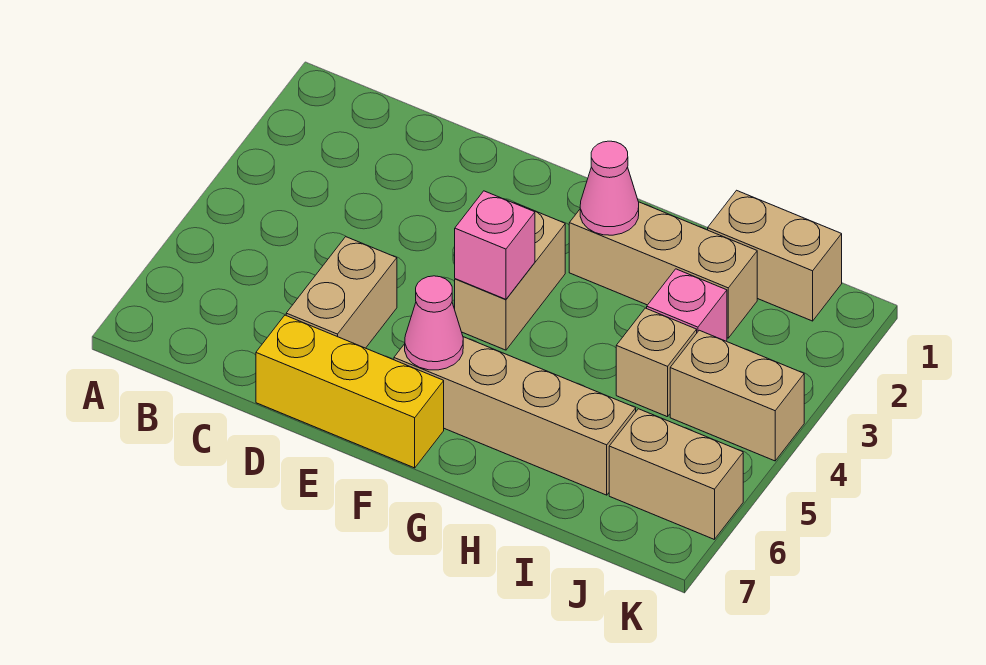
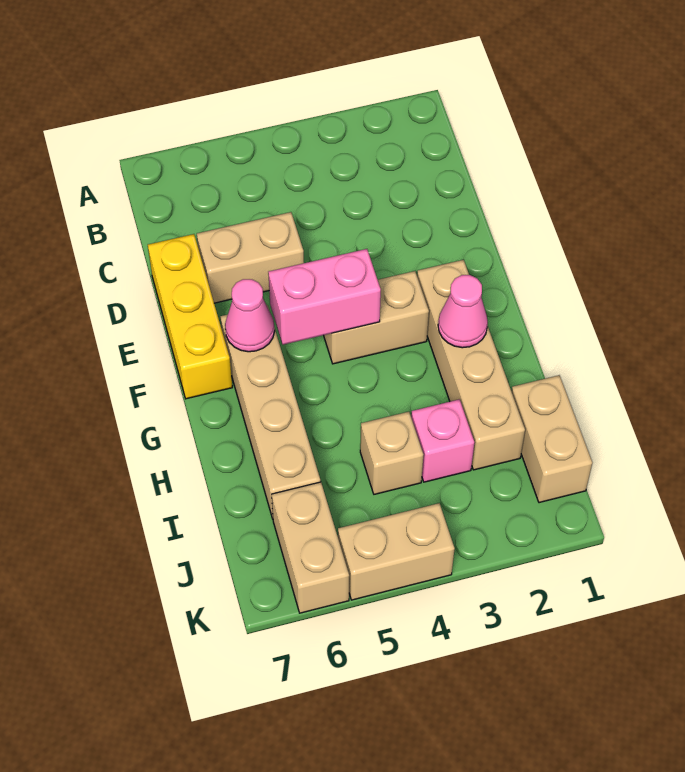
pink 1x1 brick [455,191,535,299] -> pink 1x2 brick [268,249,381,345]
tan 1x3 brick [569,202,757,338] -> tan 1x4 brick [417,260,525,470]
tan 1x2 brick [670,330,804,461] -> tan 1x2 brick turned to [338,503,455,600]

